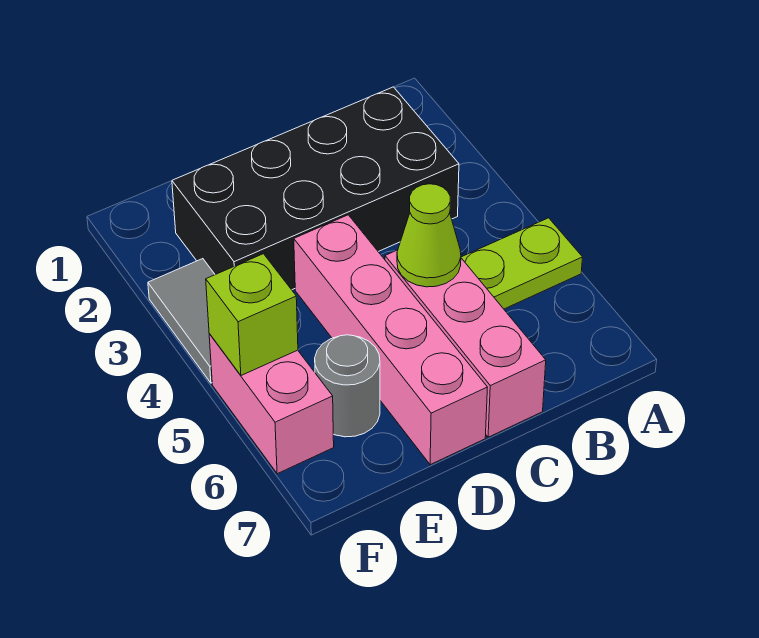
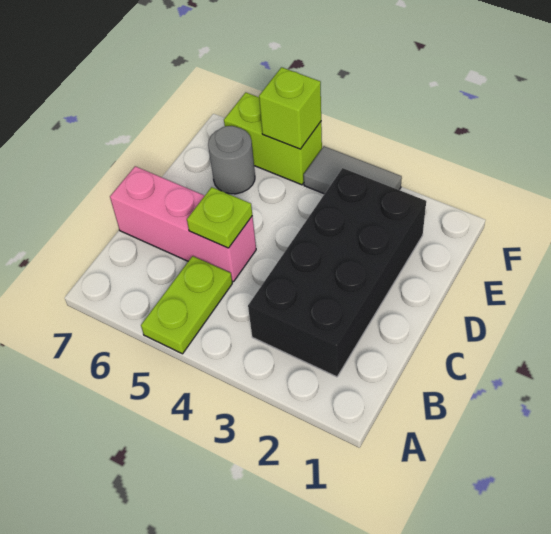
lime 1x1 cone [397,184,461,287] -> lime 1x1 plate [187,187,252,248]
pink 1x4 brick [294,215,487,465] -> none
pink 1x2 brick [209,334,334,474] -> lime 1x2 brick [224,92,322,185]

